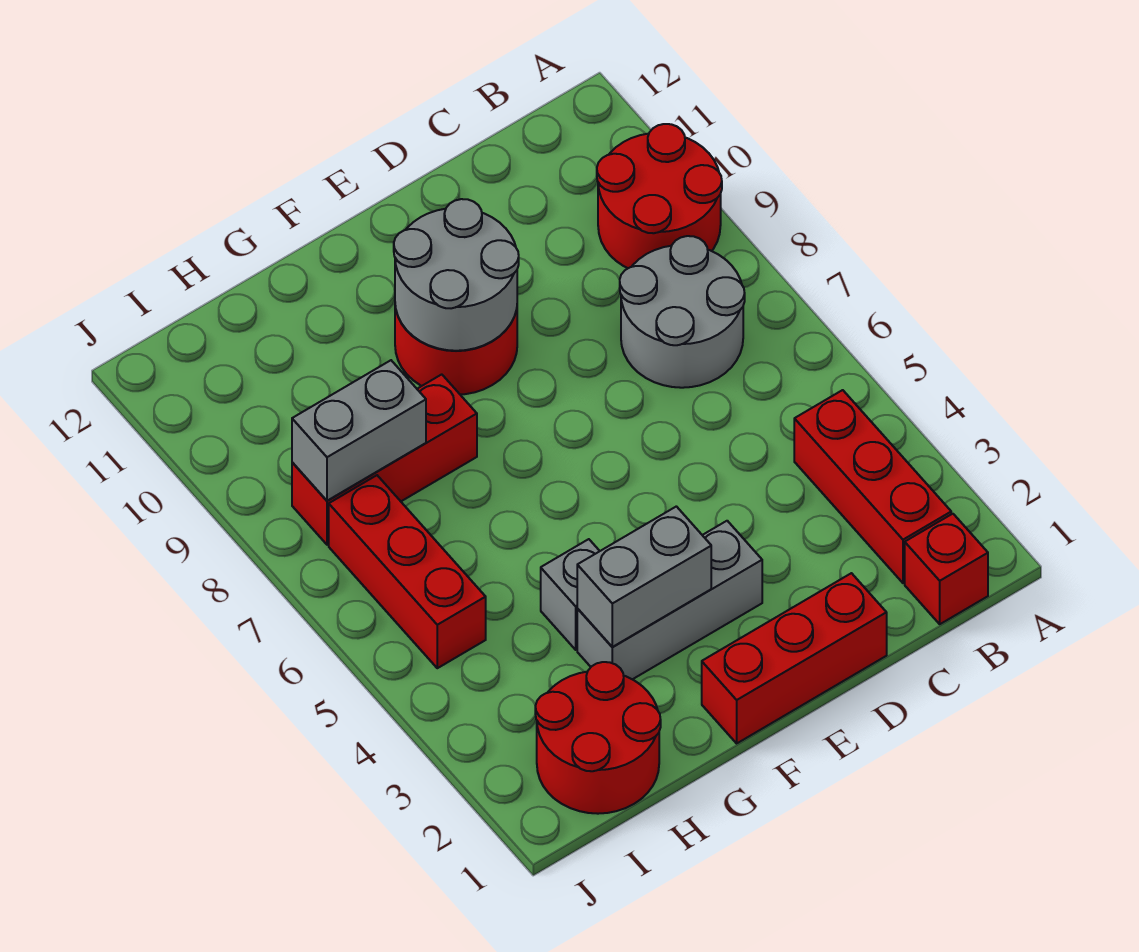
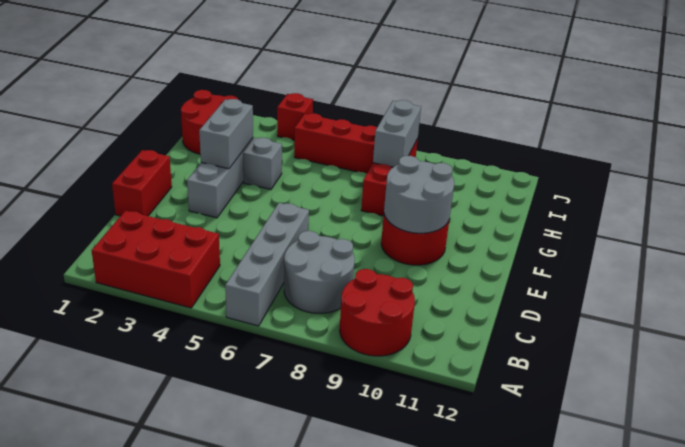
none -> grey 1x4 brick [225,203,309,326]
red 1x1 brick [905,514,988,624] -> red 1x1 brick moved to [277,93,313,140]
red 1x3 brick [794,390,951,583] -> red 2x3 brick [92,211,220,308]
red 1x3 brick [702,573,887,743] -> red 1x2 brick [112,150,172,216]

